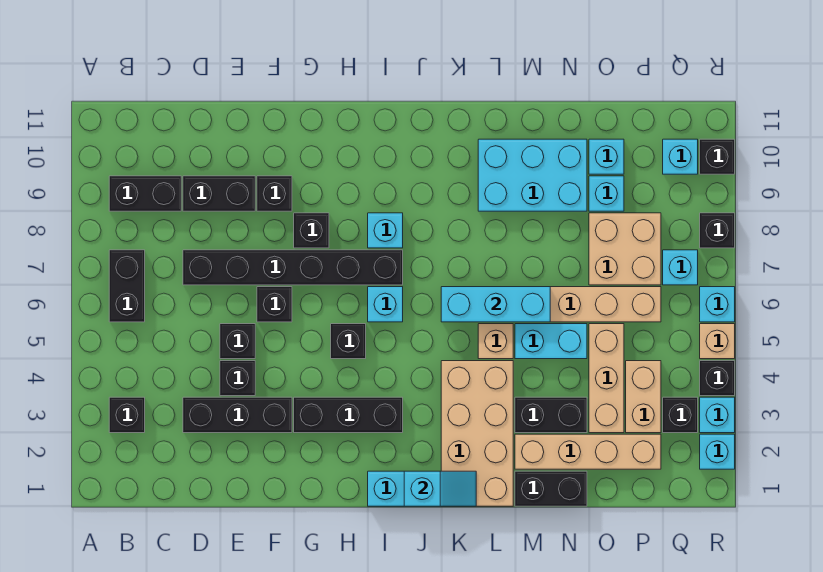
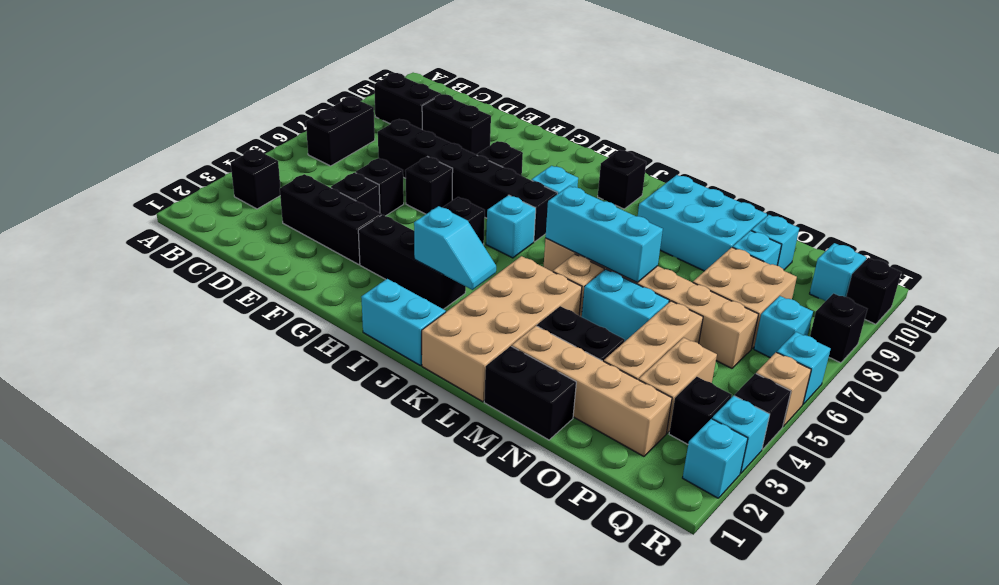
black 1x1 brick [257,176,292,211] -> black 1x1 brick moved to [598,150,646,209]
cyan 1x2 slope [404,471,476,506] -> cyan 1x2 slope moved to [414,206,496,290]

